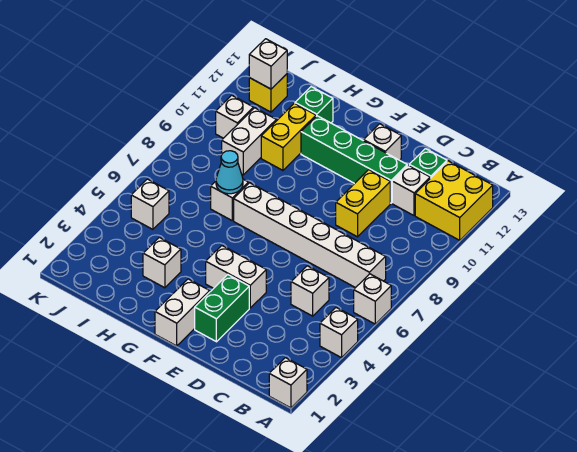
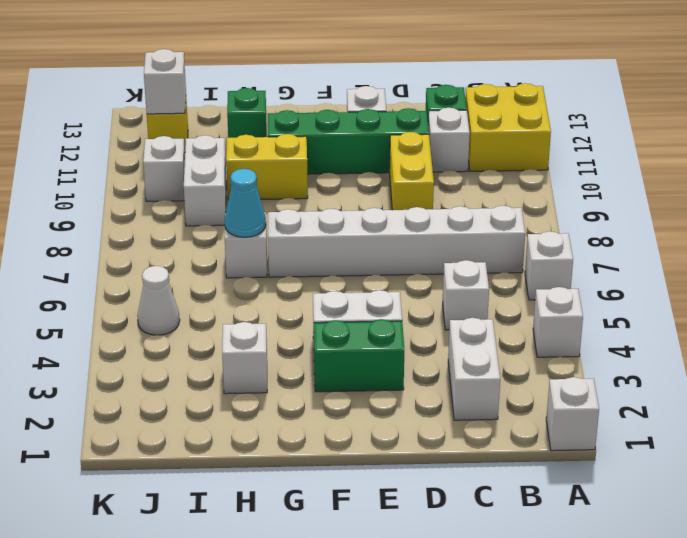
green 1x2 brick [195,275,249,342] -> green 1x2 brick turned to [314,319,404,392]
white 1x2 brick [155,279,210,346] -> white 1x2 brick moved to [448,318,500,420]
yellow 1x2 brick [261,103,316,170] -> yellow 1x2 brick turned to [226,134,308,200]
white 1x1 brick [131,179,169,229] -> white 1x1 cone [137,266,180,335]

